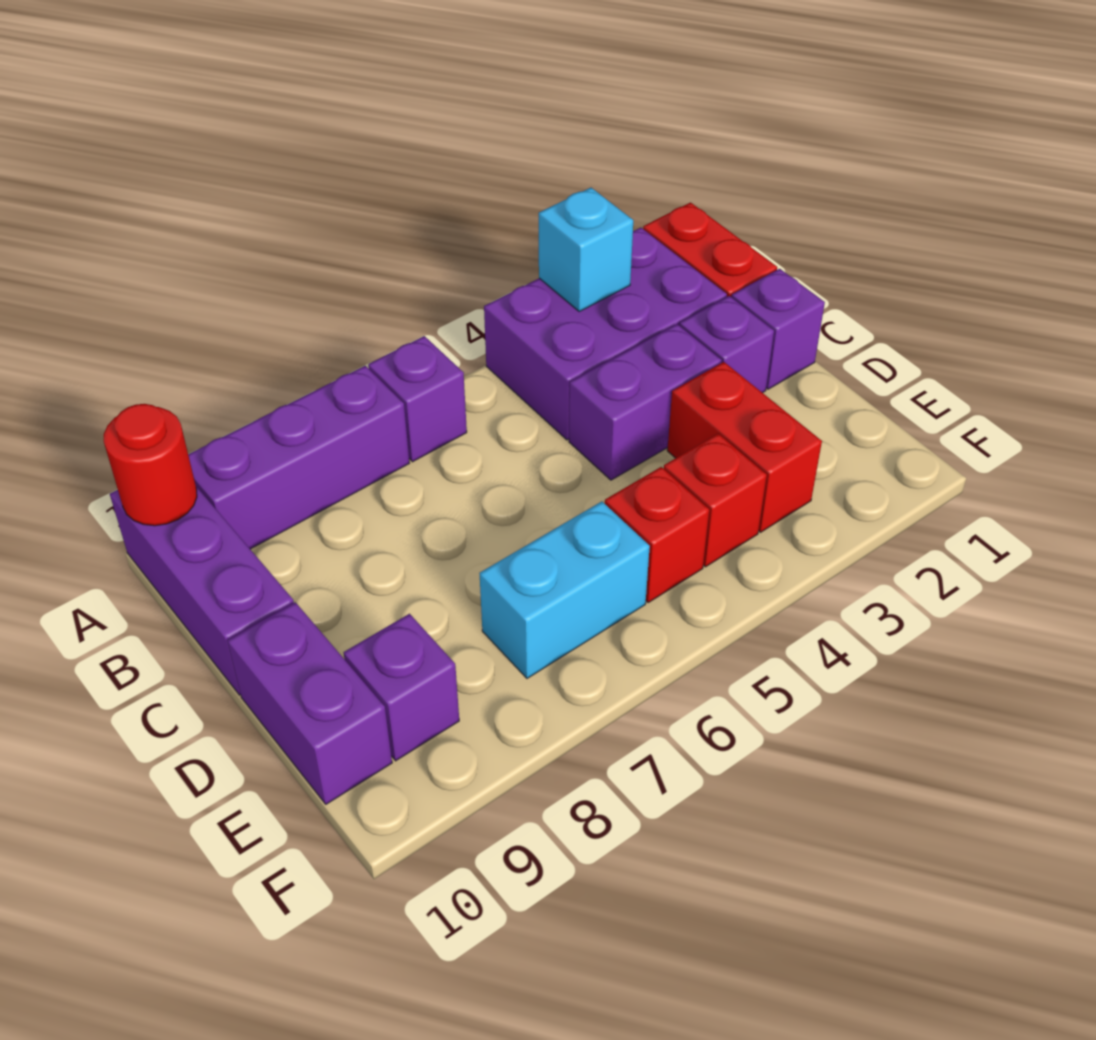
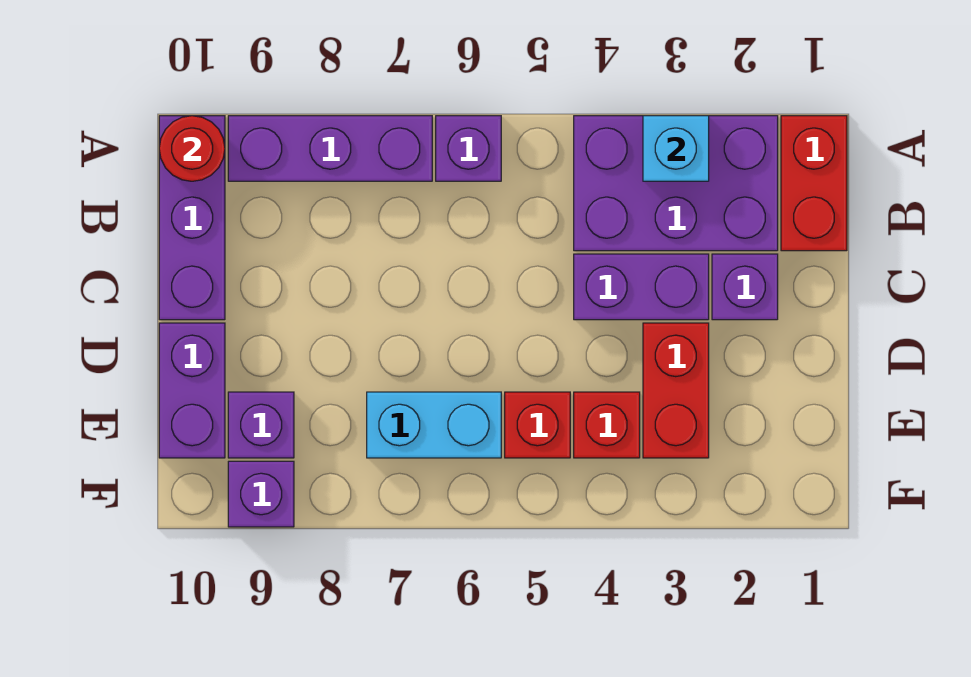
purple 1x1 brick [731,269,825,389] -> purple 1x1 brick moved to [228,461,294,527]

